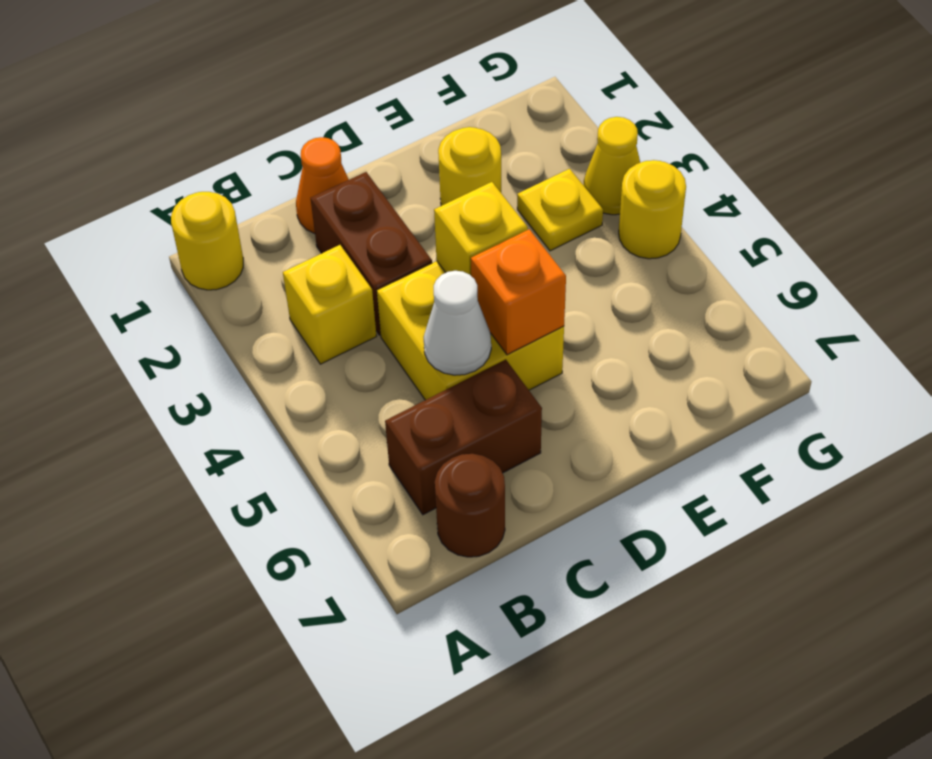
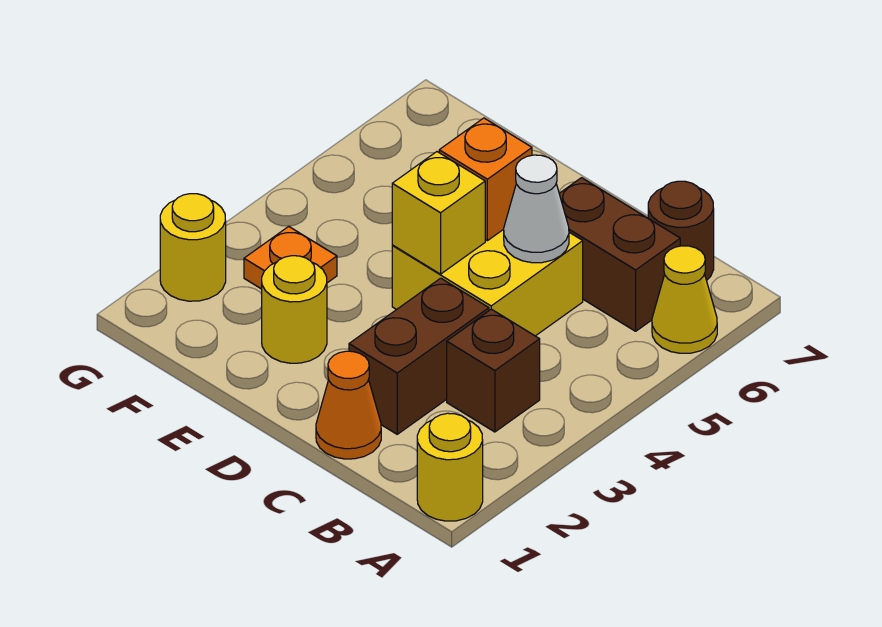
yellow 1x1 brick [283,245,377,364] -> brown 1x1 brick [447,309,540,432]
yellow 1x1 plate [517,169,603,251] -> orange 1x1 plate [244,226,337,289]
yellow 1x1 cone [583,117,640,215] -> yellow 1x1 cone moved to [652,246,717,353]
yellow 1x1 round brick [619,160,686,259] -> yellow 1x1 round brick moved to [160,194,226,301]

